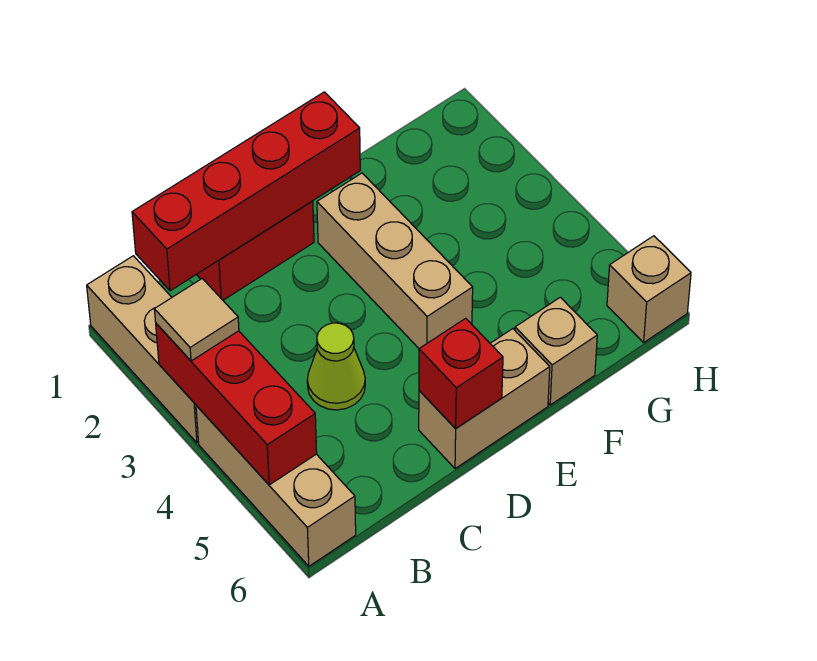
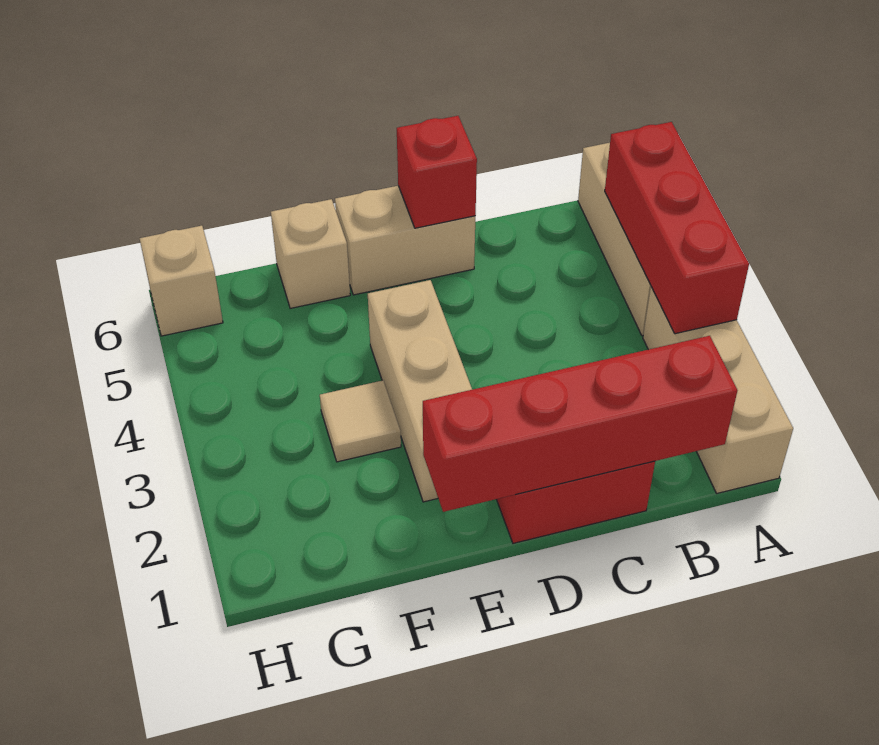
tan 1x1 tile [154,279,239,361] -> tan 1x1 tile moved to [320,380,401,462]
lime 1x1 cone [307,323,365,410] -> none

